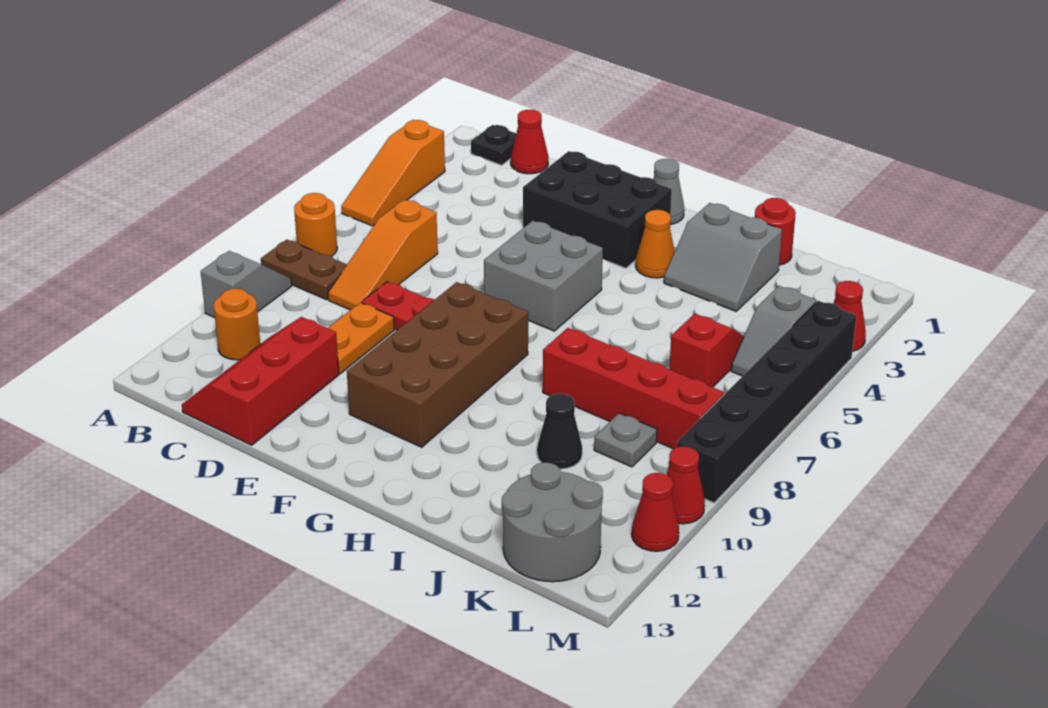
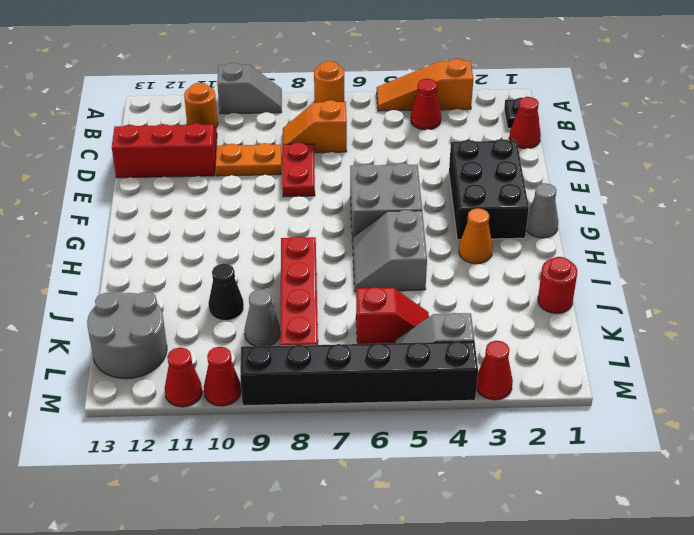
brown 1x2 plate [261,240,347,300] -> none
none -> red 1x1 cone [411,79,441,130]
orange 1x3 slope [328,200,438,310] -> orange 1x2 slope [283,100,347,153]
brown 2x4 brick [347,282,528,447] -> none
grey 2x2 slope [664,203,782,311] -> grey 2x2 slope moved to [353,210,427,292]
grey 1x1 plate [594,413,657,467] -> grey 1x1 cone [244,289,280,346]

